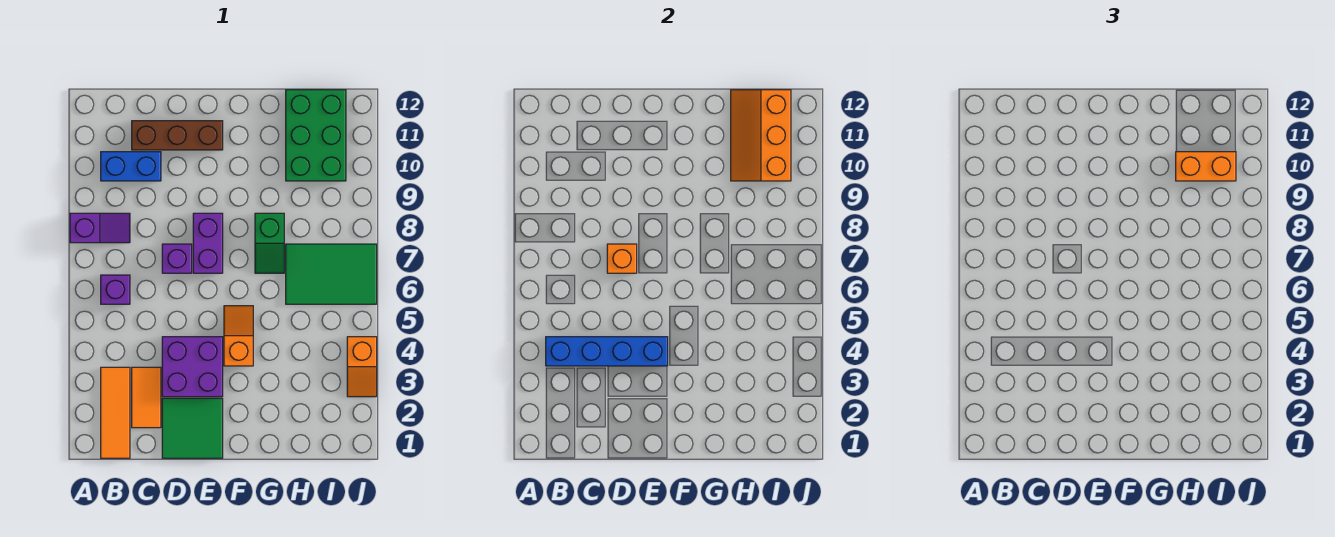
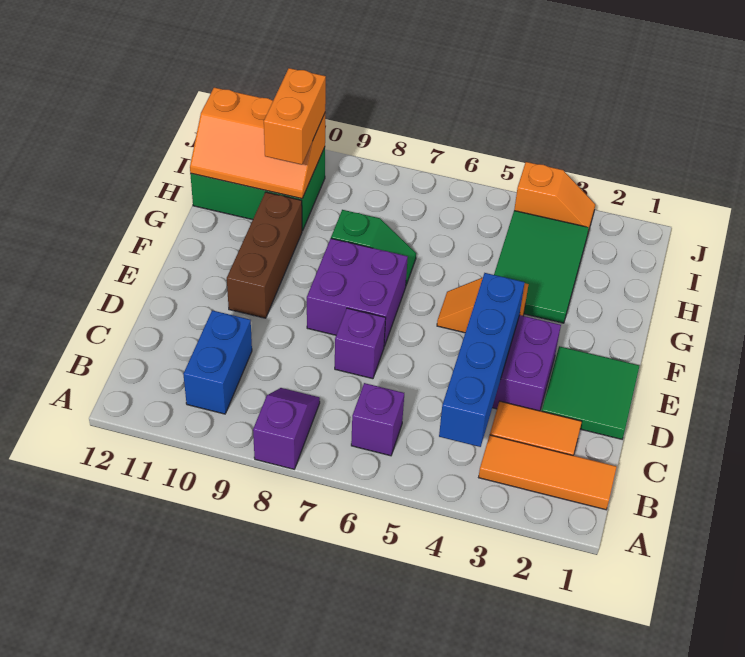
brown 1x3 brick [132,121,223,150] -> brown 1x3 brick moved to [227,192,302,318]
orange 1x1 brick [607,244,637,273] -> none
purple 1x2 brick [193,213,223,273] -> purple 2x2 brick [307,239,408,346]
green 2x3 tile [286,244,377,304] -> green 2x3 tile moved to [494,211,589,323]

